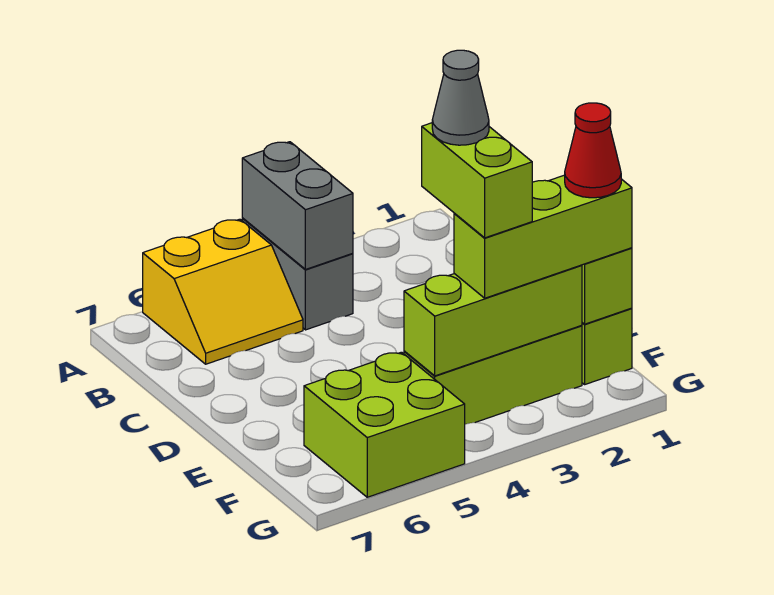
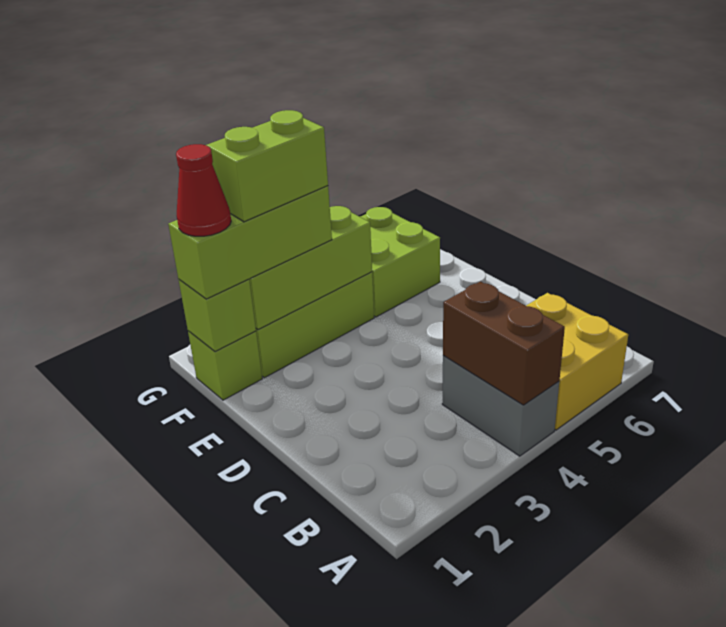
grey 1x2 brick [242,142,353,270] -> brown 1x2 brick [443,281,565,405]
yellow 2x2 slope [143,219,303,364] -> yellow 2x2 brick [526,293,628,430]
lime 1x2 brick [422,123,532,238] -> lime 1x2 brick turned to [207,110,328,222]
grey 1x1 cone [432,50,489,145] -> none

